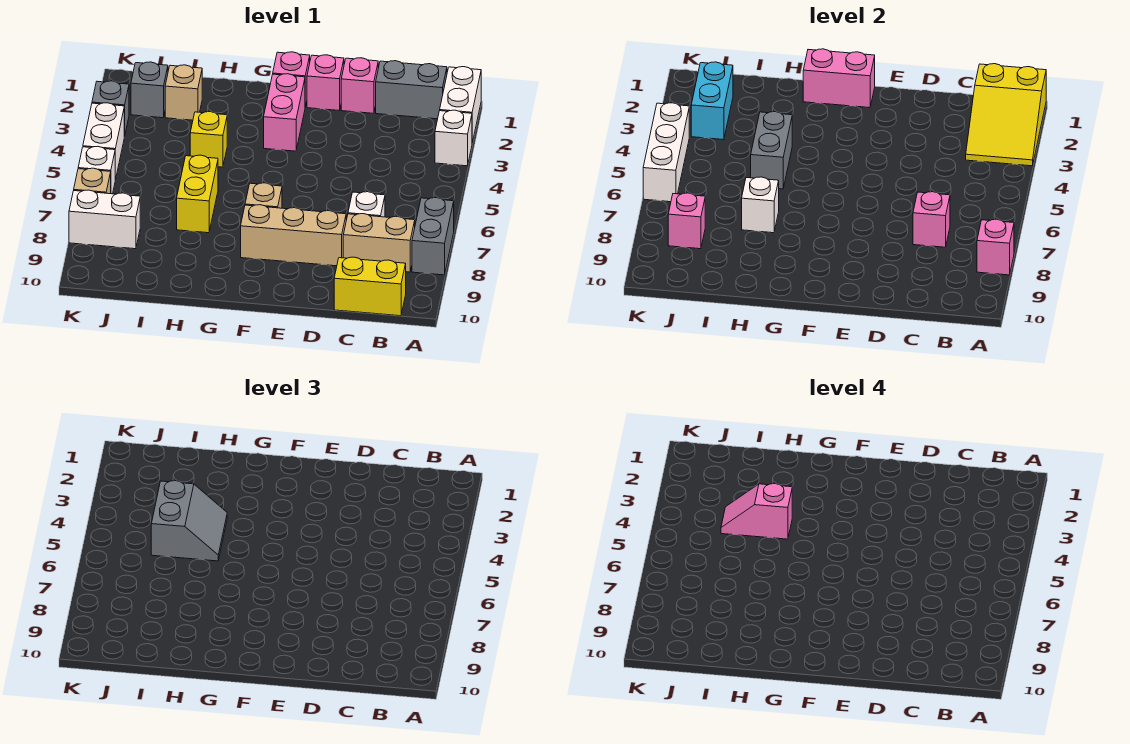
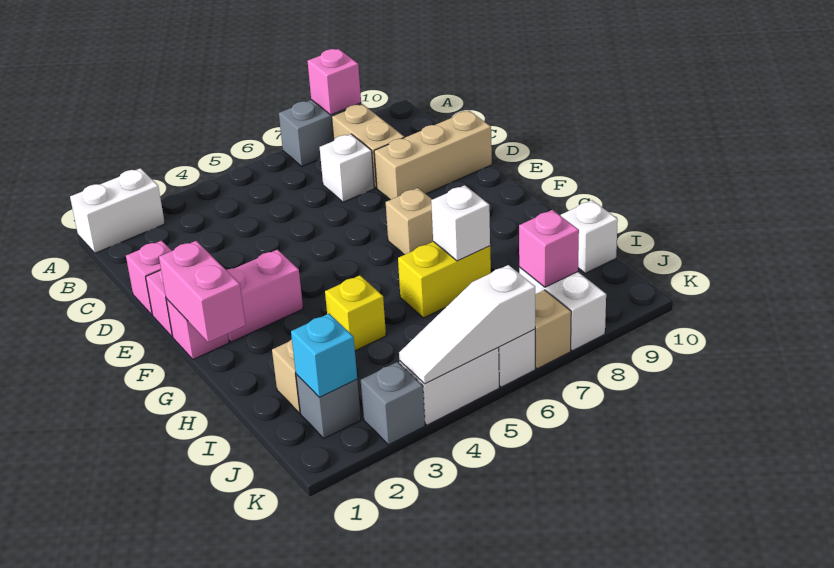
yellow 2x3 slope [966,64,1046,166] -> none
white 1x1 brick [435,110,472,166] -> white 1x1 brick moved to [561,200,618,273]
grey 1x2 brick [376,61,447,119] -> none
yellow 1x2 brick [334,257,406,316] -> none
pink 1x1 brick [913,192,950,247] -> none
tan 1x3 brick [241,205,346,266] -> tan 1x3 brick turned to [374,111,492,200]
grey 1x2 brick [751,112,792,189] -> none
grey 2x2 slope [151,481,227,561] -> none
pink 1x2 slope [721,484,792,539] -> none
cyan 1x2 brick [691,62,733,140] -> cyan 1x1 brick [291,314,357,398]
white 1x3 brick [643,103,689,202] -> white 1x3 slope [399,265,535,384]

